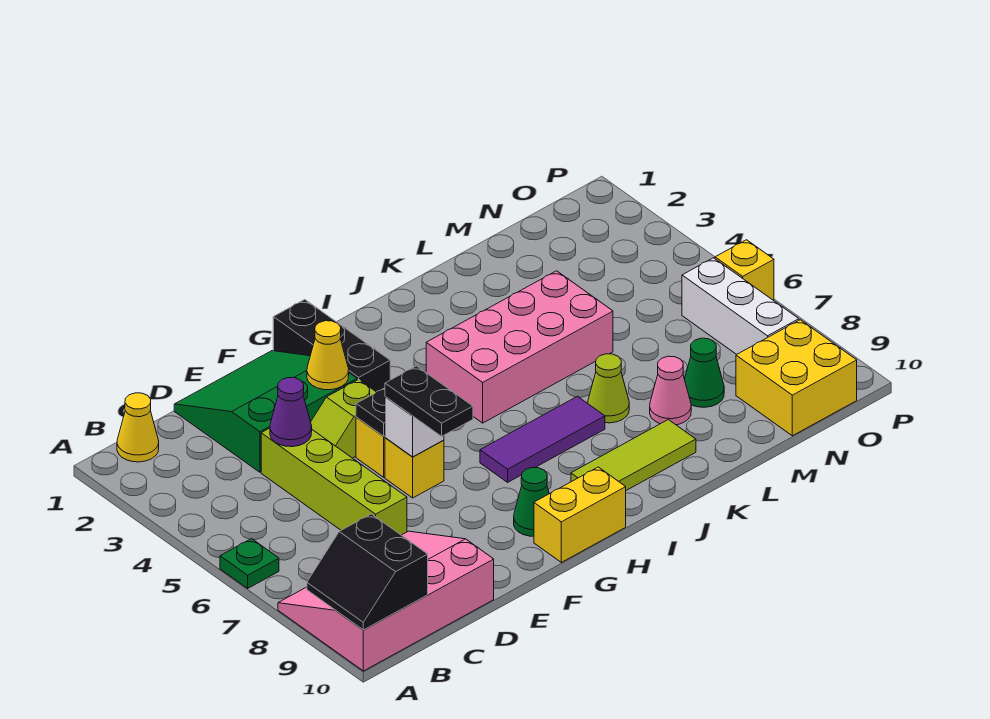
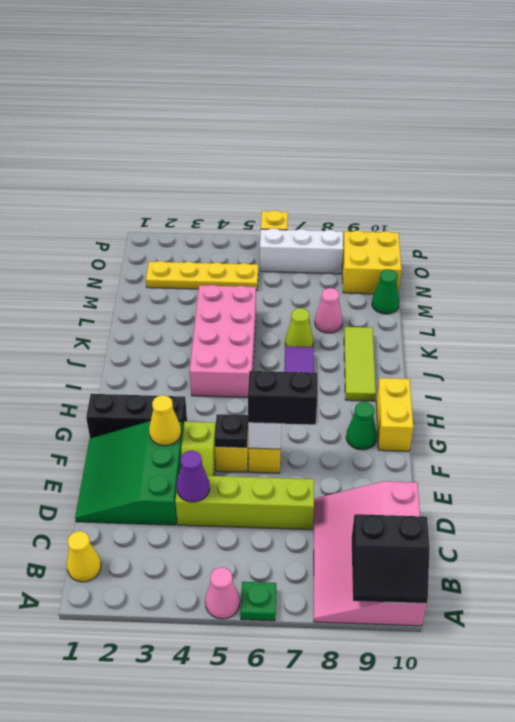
none -> pink 1x1 cone [205,567,240,619]
black 1x2 plate [385,366,473,436] -> black 1x2 brick [248,371,317,425]
green 1x1 cone [685,338,724,407] -> green 1x1 cone moved to [372,269,399,314]
none -> yellow 1x4 plate [146,261,258,291]

